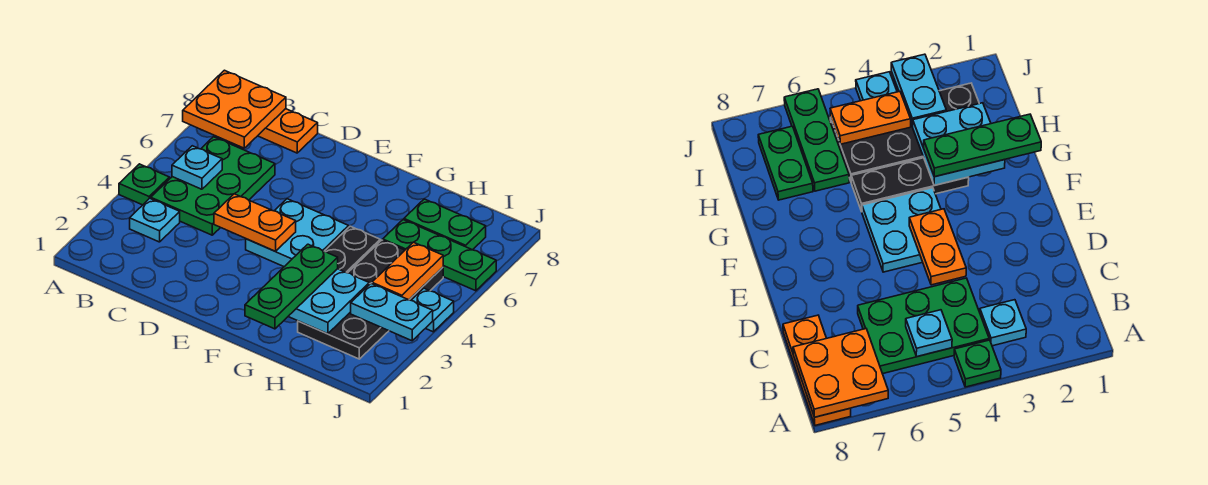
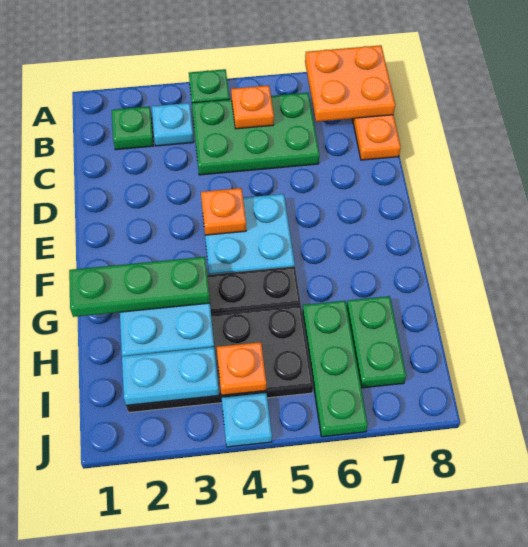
none -> green 1x1 plate [112,106,154,150]
cyan 1x1 plate [172,146,222,189] -> orange 1x1 plate [231,86,274,129]
orange 1x2 plate [214,194,296,251] -> orange 1x1 plate [201,188,246,235]
cyan 1x2 plate [351,284,433,341] -> cyan 1x2 plate turned to [122,347,219,405]
orange 1x2 plate [372,242,443,300] -> orange 1x1 plate [217,342,266,395]

